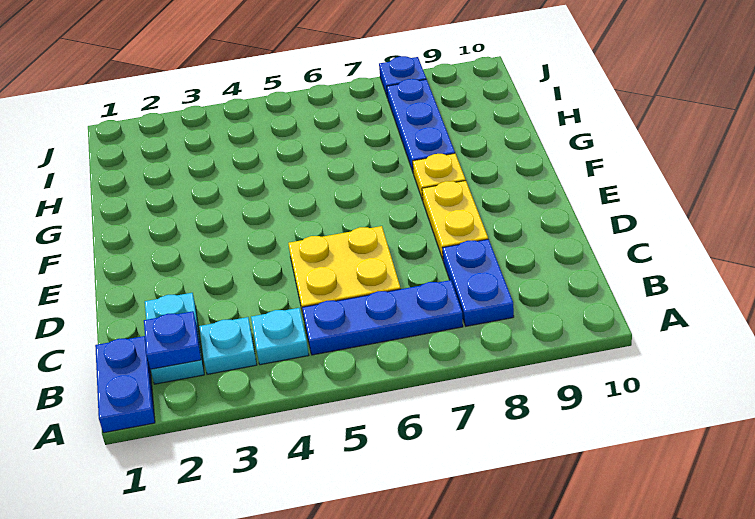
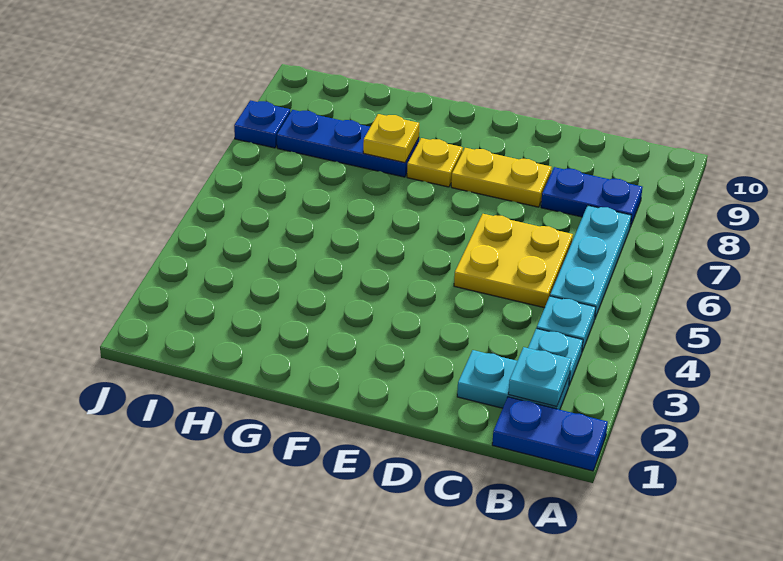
blue 1x1 plate [144,311,201,369] -> cyan 1x1 plate [508,347,571,407]
blue 1x3 plate [302,280,463,355] -> cyan 1x3 plate [550,205,631,320]
none -> yellow 1x1 plate [363,114,419,163]

